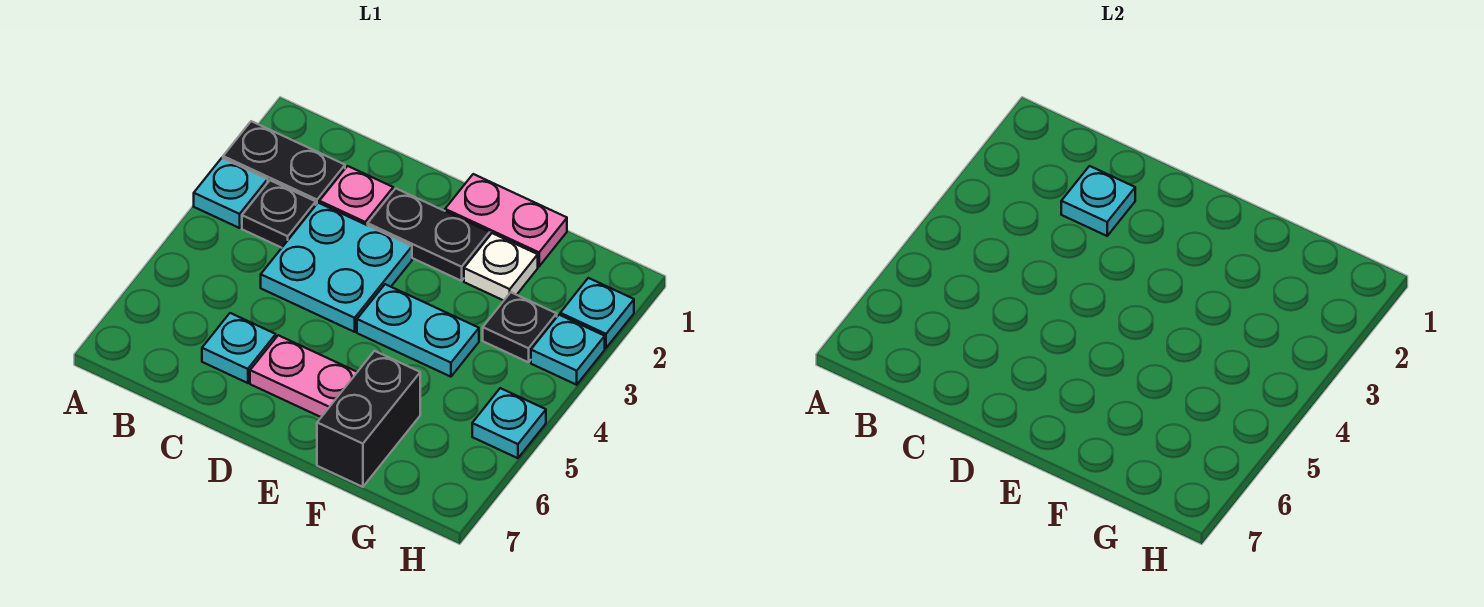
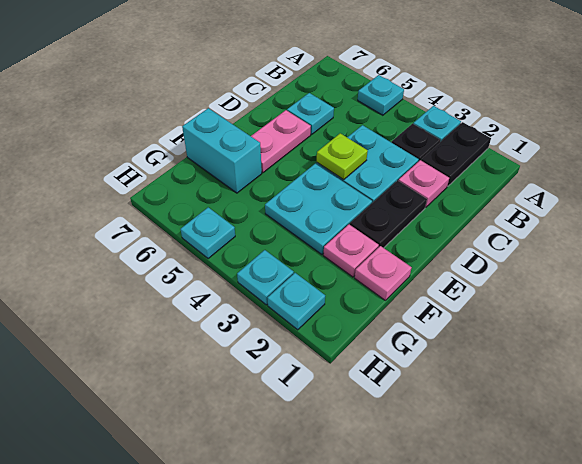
cyan 1x1 plate [1061,166,1135,236] -> cyan 1x1 plate moved to [358,75,404,115]
none -> lime 1x1 plate [317,133,368,180]
pink 1x2 plate [445,174,567,266] -> pink 1x1 plate [355,246,412,301]
cyan 1x2 plate [357,284,479,377] -> cyan 2x2 plate [265,163,372,255]
white 1x1 plate [464,233,538,301] -> pink 1x1 plate [323,225,379,277]
black 1x2 brick [317,351,420,487] -> cyan 1x2 brick [182,108,262,193]
black 1x1 plate [483,292,557,362] -> none

